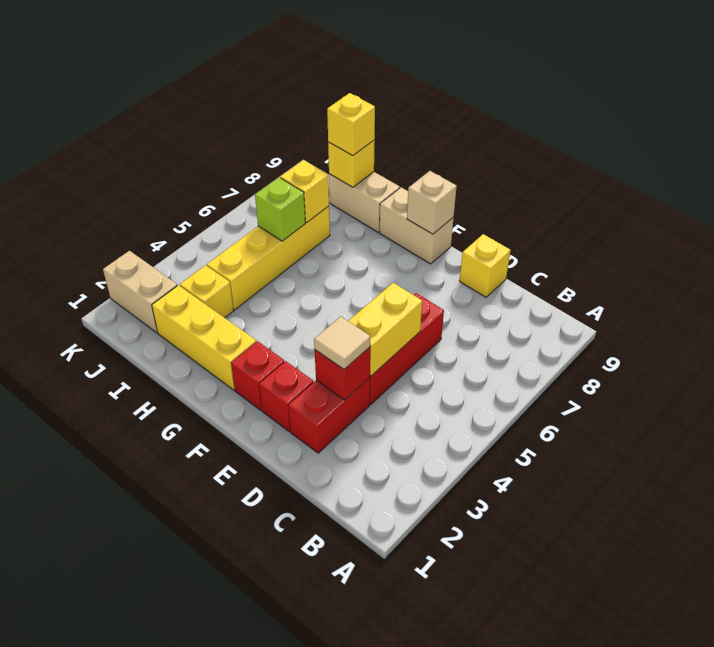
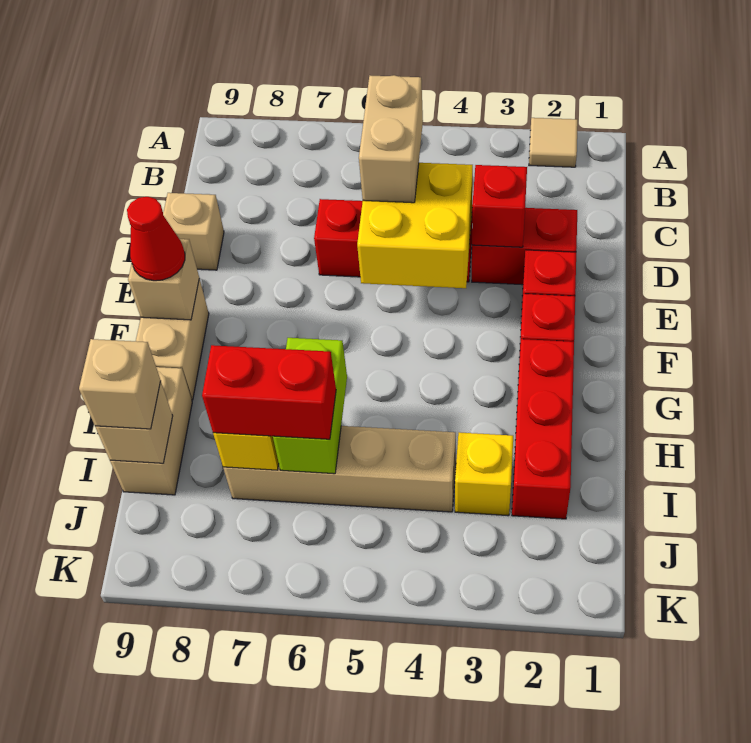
tan 1x1 tile [314,316,370,369] -> tan 1x1 tile moved to [529,118,578,167]
yellow 1x2 brick [349,283,422,376] -> yellow 2x2 brick [357,163,473,288]
yellow 1x1 brick [460,234,511,297] -> tan 1x1 brick [163,193,224,270]
none -> red 1x1 cone [127,197,185,281]
yellow 1x3 brick [152,285,256,390] -> red 1x3 brick [512,339,574,519]
yellow 1x4 brick [207,206,330,310] -> tan 1x4 brick [223,426,456,512]
lime 1x1 brick [255,178,305,241] -> lime 1x2 brick [273,338,347,474]
none -> red 1x2 brick [202,345,336,439]
yellow 1x1 brick [328,140,375,187] -> tan 1x1 brick [95,381,173,463]
yellow 1x1 brick [327,93,375,156] -> tan 1x1 brick [79,339,161,429]
tan 1x2 brick [103,251,177,333] -> tan 1x2 brick moved to [359,75,423,203]

